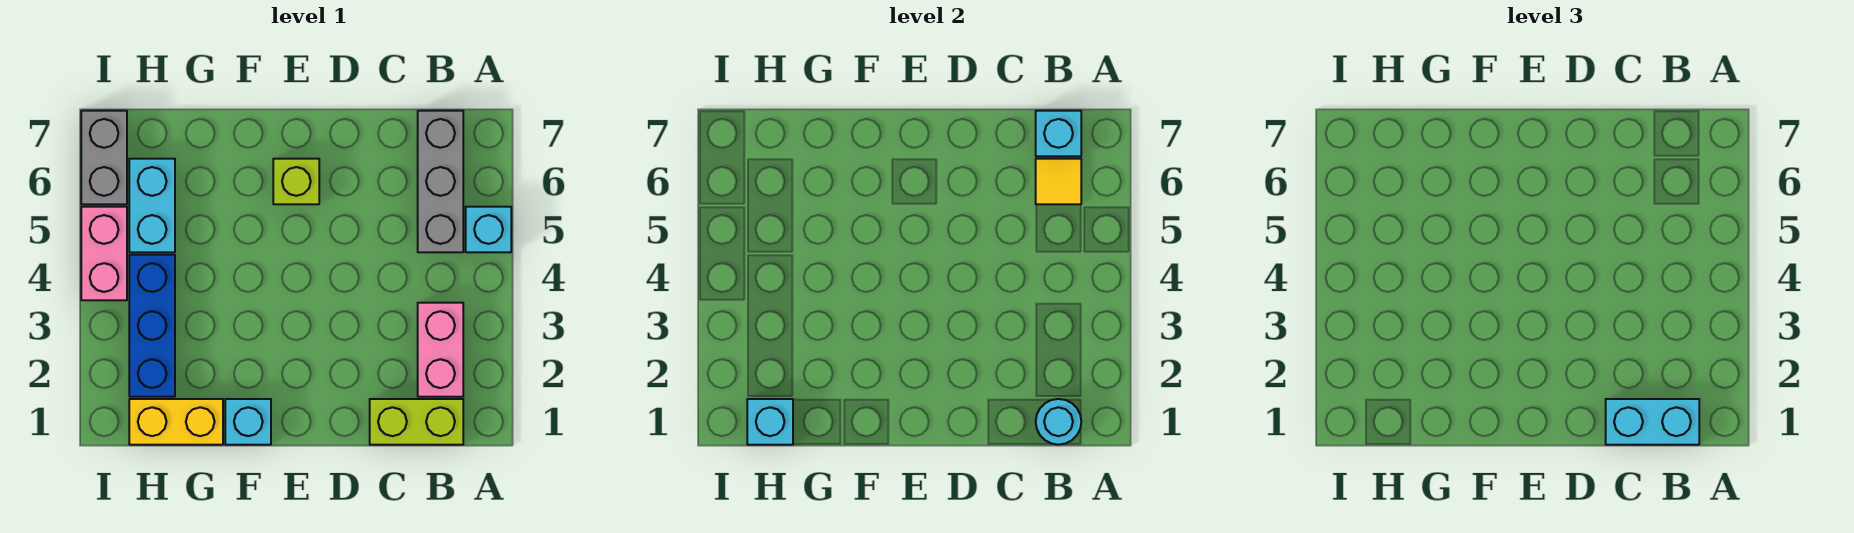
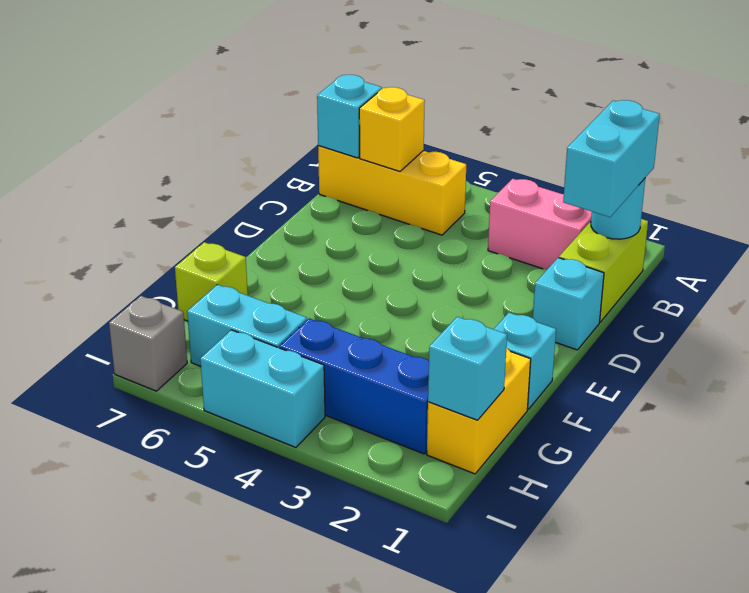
cyan 1x1 brick [466,207,511,252] -> cyan 1x1 brick moved to [533,258,604,350]
grey 1x3 brick [418,111,463,252] -> yellow 1x3 brick [318,146,466,235]
yellow 1x1 tile [1036,159,1081,204] -> yellow 1x1 brick [359,87,425,171]
lime 1x1 brick [273,159,319,204] -> lime 1x1 brick moved to [175,242,248,321]
pink 1x2 brick [81,207,127,300] -> cyan 1x2 brick [200,330,325,447]
grey 1x2 brick [81,111,127,204] -> grey 1x1 brick [109,296,187,391]

